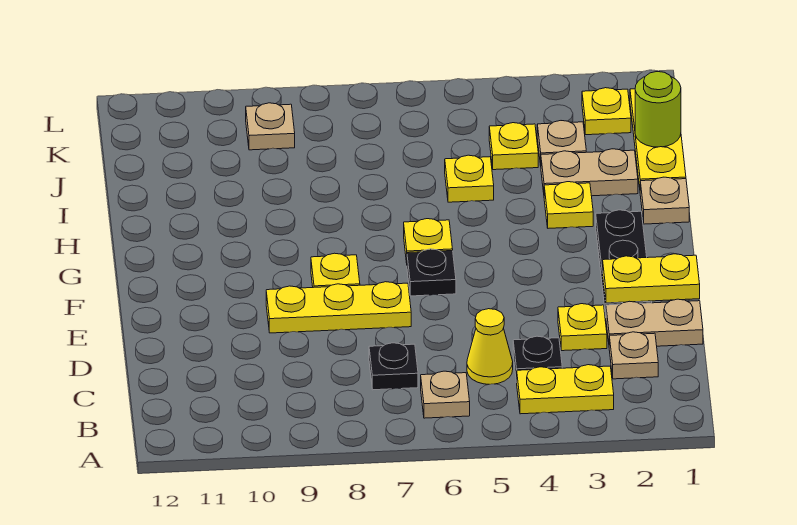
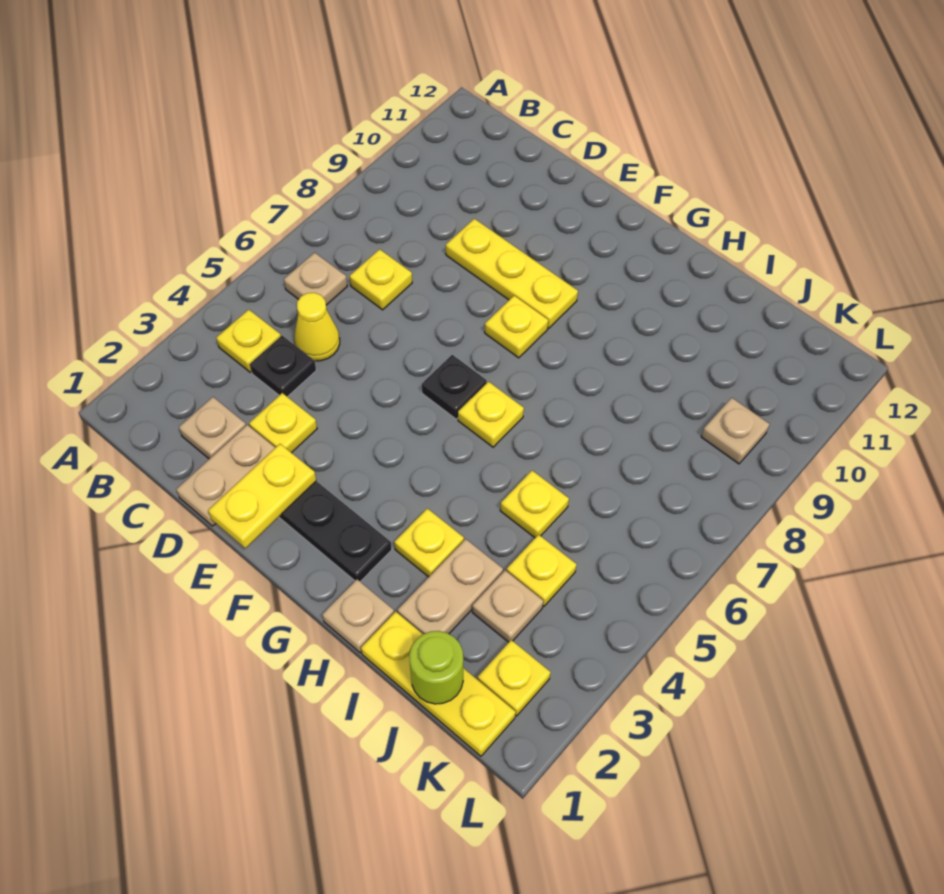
yellow 1x2 plate [517,365,614,414] -> yellow 1x1 plate [216,309,281,372]
black 1x1 plate [369,343,418,390] -> yellow 1x1 plate [349,249,412,310]
yellow 1x3 plate [266,282,411,333] -> yellow 1x3 plate turned to [446,219,578,328]

